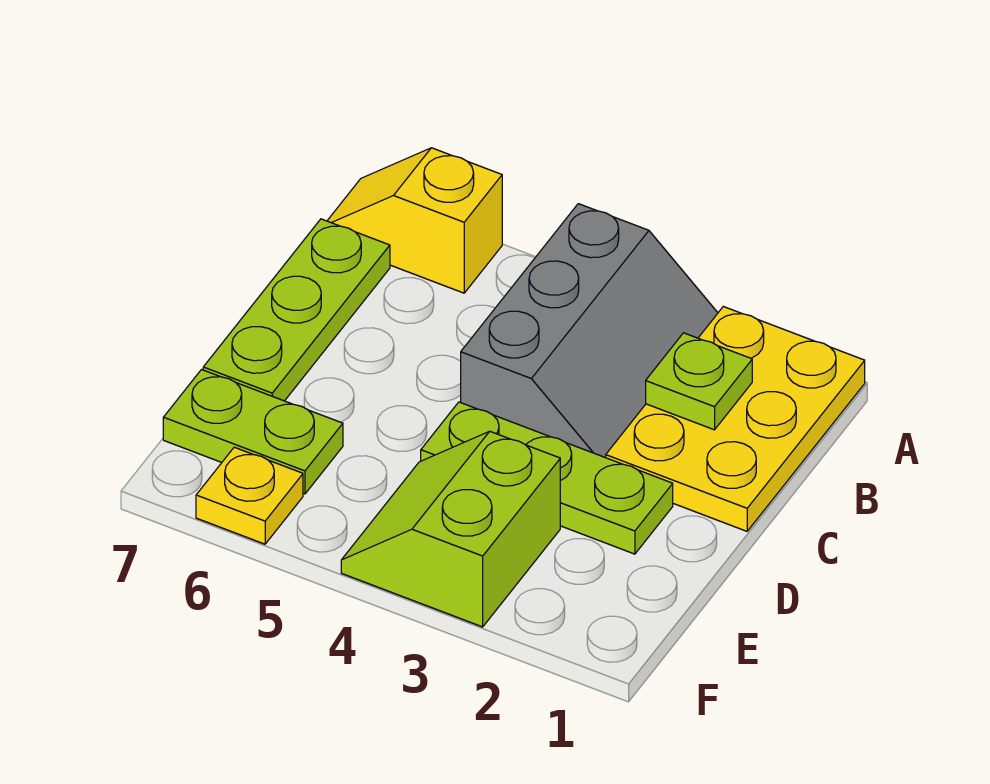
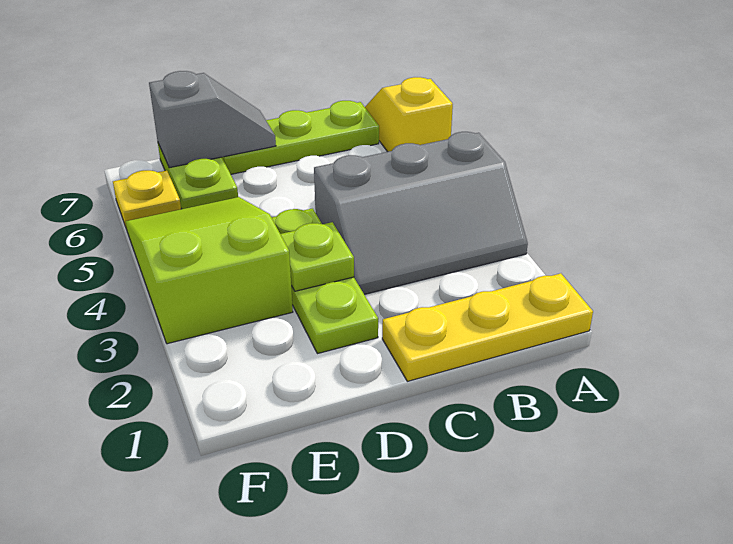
yellow 2x3 plate [606,307,865,531] -> yellow 1x3 plate [382,273,593,381]
lime 1x1 plate [646,333,752,430] -> lime 1x1 plate moved to [281,222,354,291]
none -> grey 1x2 slope [149,71,276,168]
lime 2x2 slope [341,431,560,627] -> lime 2x3 slope [125,197,293,344]

